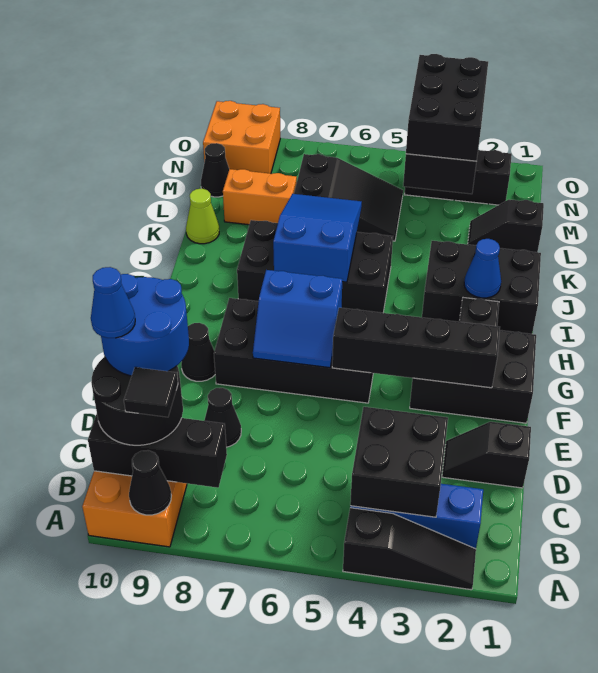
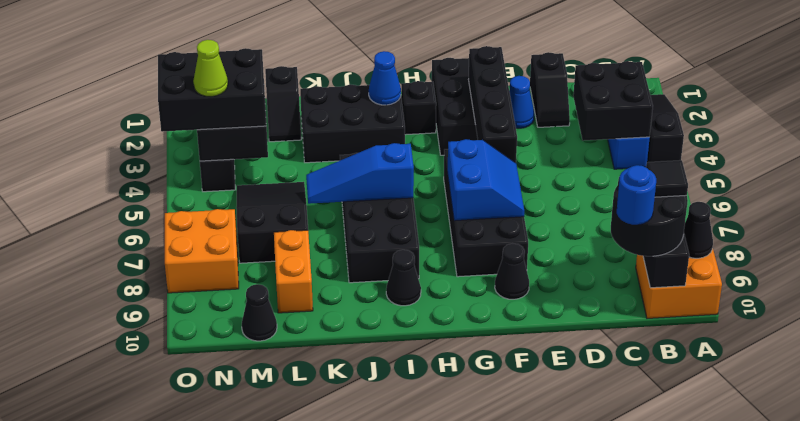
blue 2x2 round brick [101,274,189,376] -> blue 1x1 round brick [617,165,656,225]
blue 1x1 cone [91,267,135,338] -> blue 1x1 cone moved to [509,76,534,128]
black 1x1 cone [204,388,241,447] -> black 1x1 cone moved to [386,250,421,306]
black 2x3 brick [422,241,541,334] -> black 2x3 brick turned to [300,84,405,163]
blue 2x3 slope [273,194,362,282] -> blue 1x3 slope [306,143,414,204]
lime 1x1 cone [186,189,219,244] -> lime 1x1 cone moved to [193,40,228,96]
orange 2x2 brick [203,101,280,174] -> orange 2x2 brick moved to [165,209,239,293]

